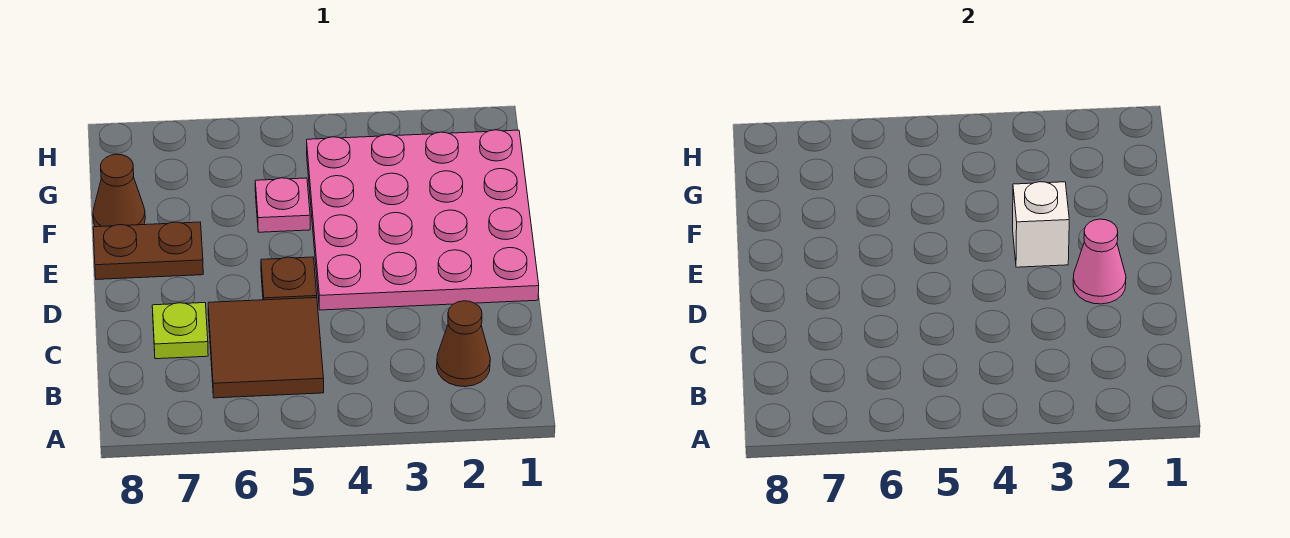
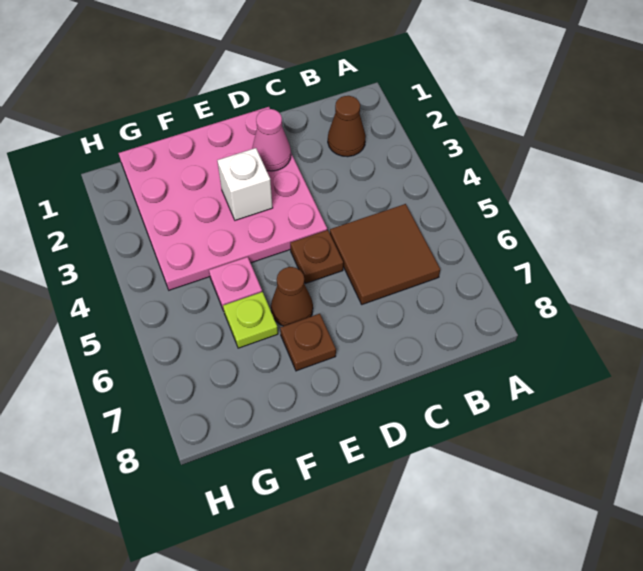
lime 1x1 plate [152,303,208,359] -> lime 1x1 plate moved to [223,292,278,348]
brown 1x2 plate [93,222,203,280] -> brown 1x1 plate [280,314,336,371]
brown 1x1 cone [93,154,145,227] -> brown 1x1 cone moved to [271,267,313,326]

